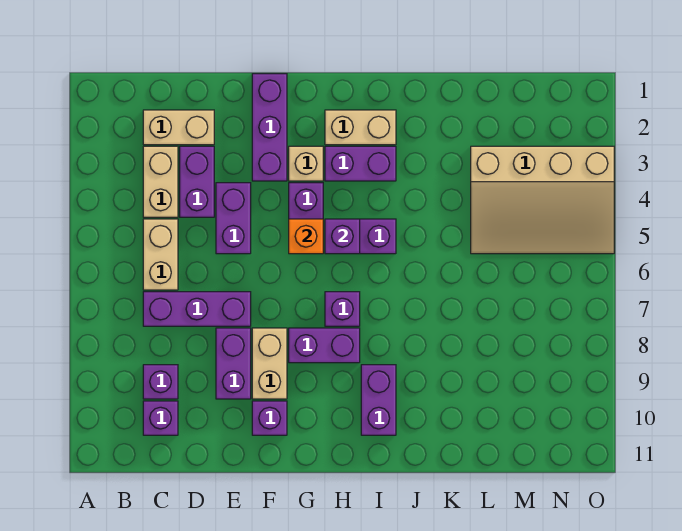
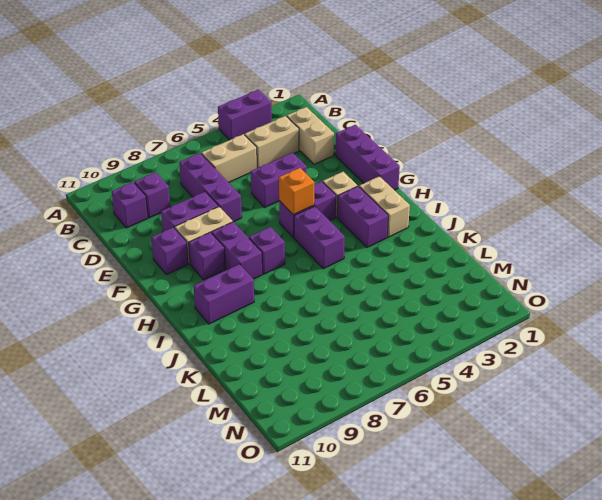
purple 1x2 brick [180,146,214,217] -> purple 1x2 brick moved to [218,90,272,140]
purple 1x3 brick [252,74,287,181] -> purple 1x3 brick turned to [335,125,400,190]
purple 1x1 brick [325,219,360,254] -> purple 1x1 brick moved to [189,232,225,280]
tan 3x4 slope [471,146,614,254] -> none

